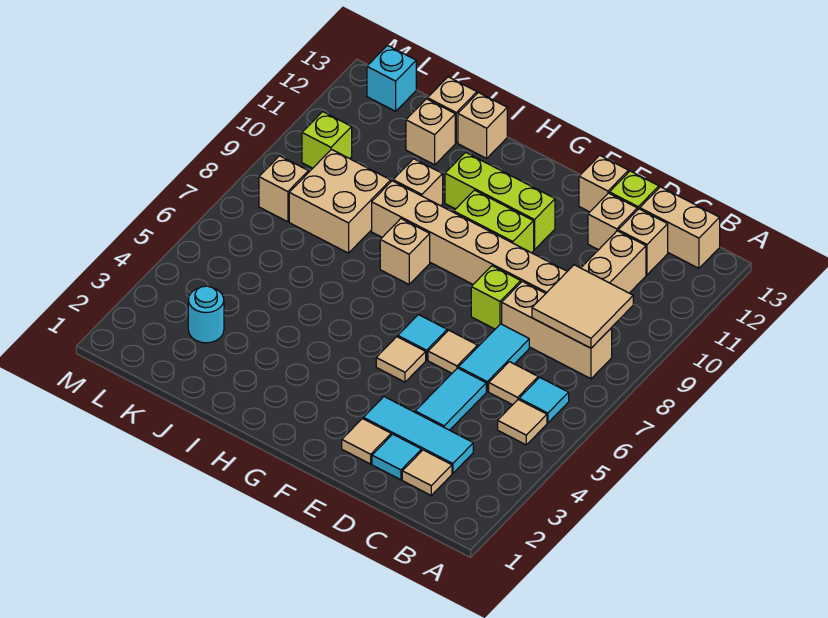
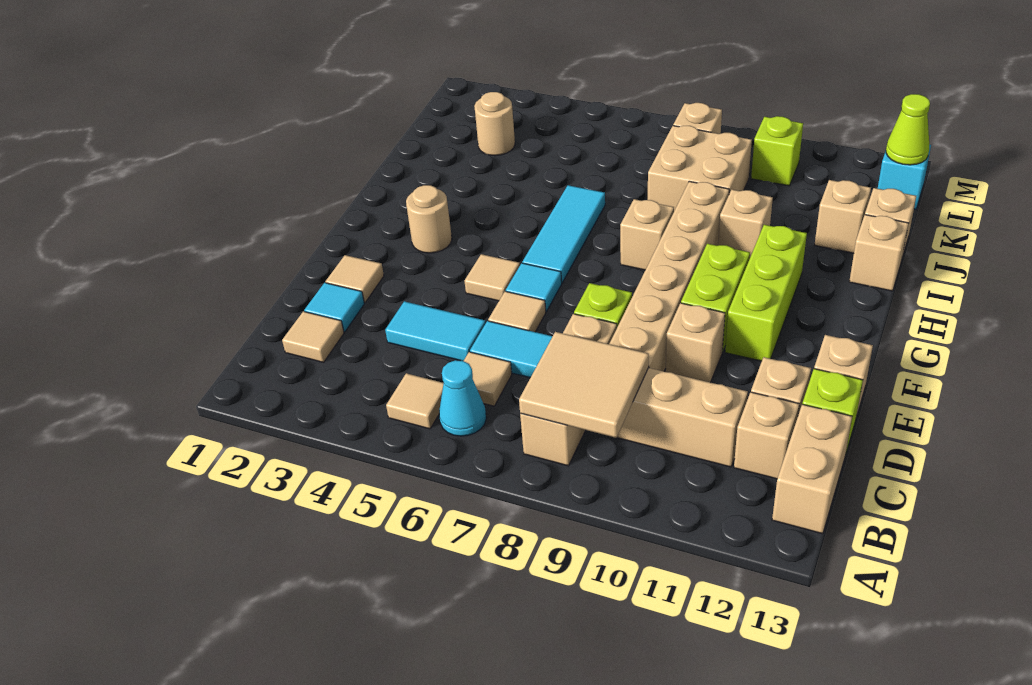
cyan 1x1 tile [519,377,569,423] -> cyan 1x1 cone [439,360,486,436]
cyan 1x3 tile [363,397,473,473] -> cyan 1x3 tile moved to [522,185,605,283]
none -> tan 1x1 brick [666,303,725,382]
none -> tan 1x1 round brick [406,185,452,253]
cyan 1x1 round brick [188,286,224,343] -> tan 1x1 round brick [474,92,515,156]
none -> lime 1x1 cone [886,94,930,165]

